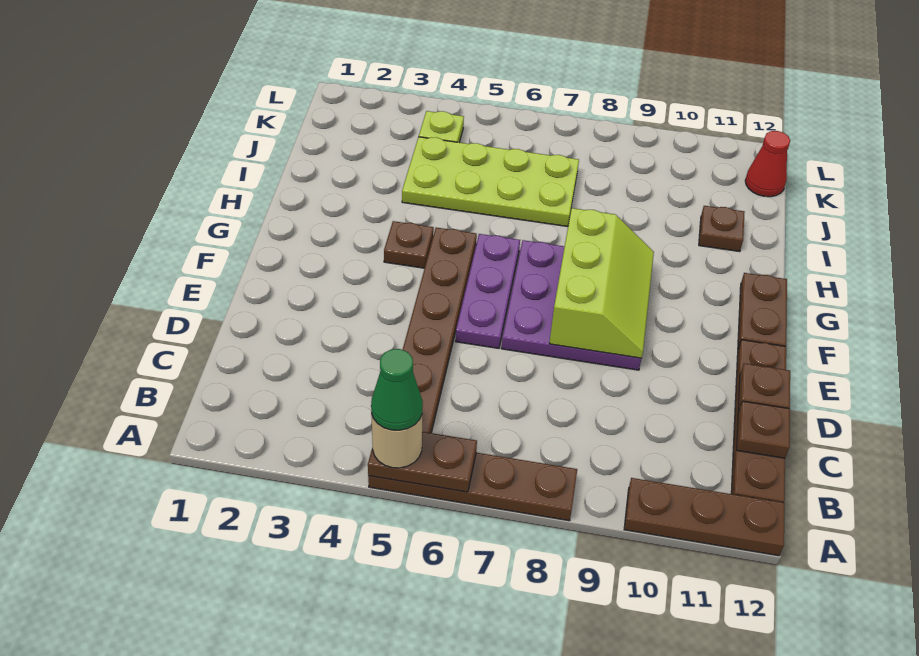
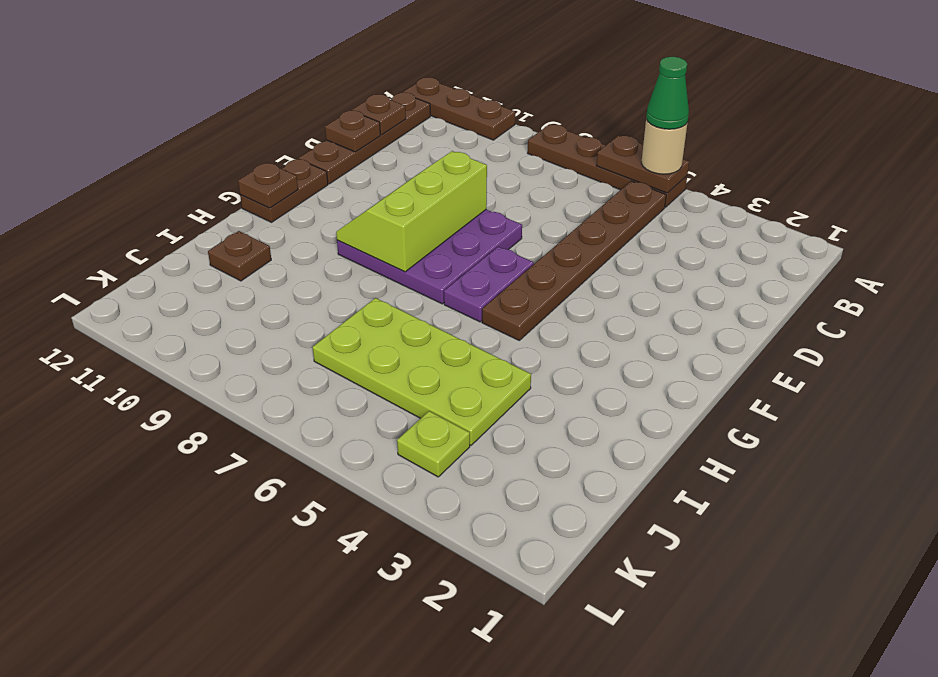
purple 1x3 plate [455,234,520,348] -> purple 1x2 plate [444,247,534,322]
brown 1x1 plate [384,221,434,268] -> brown 1x1 plate moved to [238,163,298,208]
red 1x1 cone [745,131,790,197] -> none

